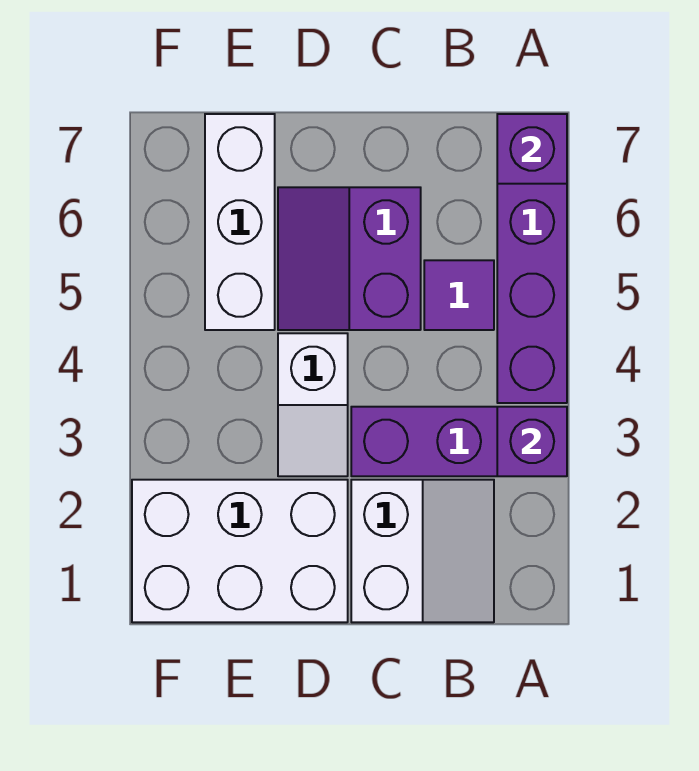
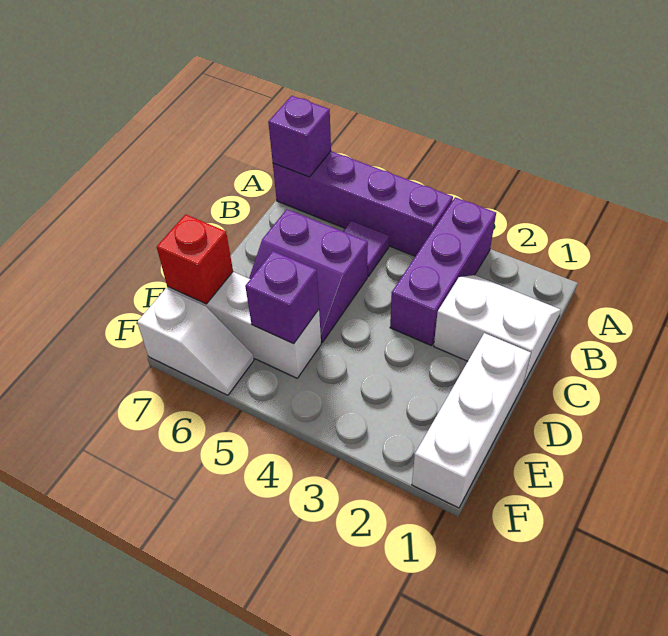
purple 1x1 brick [497,407,567,476] -> purple 1x1 brick moved to [245,251,319,344]
white 2x3 brick [132,480,348,622] -> white 1x3 brick [412,333,531,508]
white 1x2 slope [278,333,348,476] -> white 1x2 slope moved to [137,289,254,395]
none -> red 1x1 brick [157,214,233,304]

